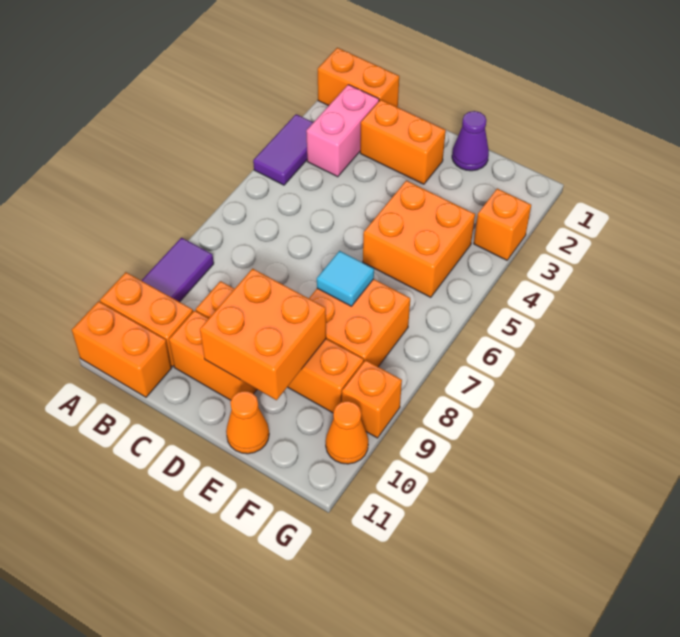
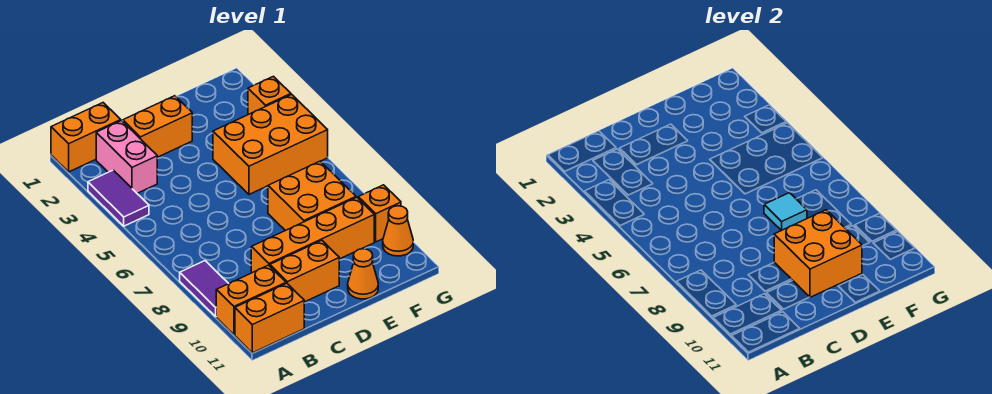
purple 1x1 cone [452,111,489,171] -> none
orange 2x2 brick [363,181,475,297] -> orange 2x3 brick [213,94,328,194]

